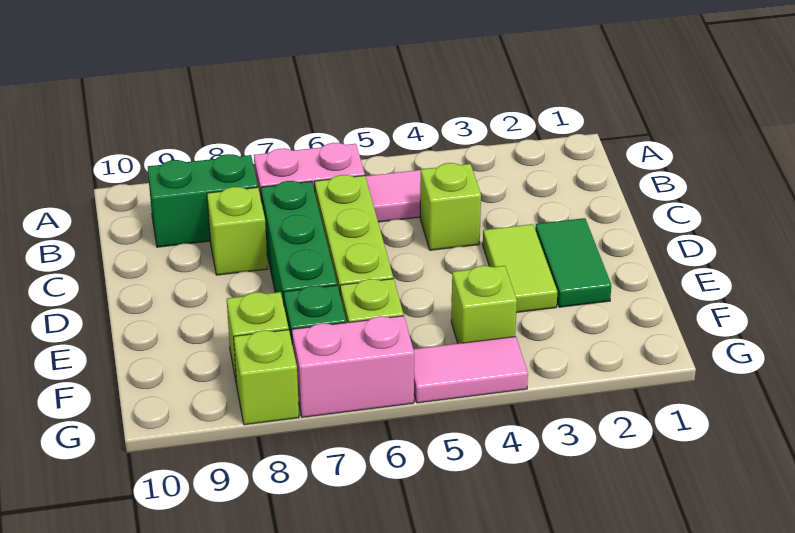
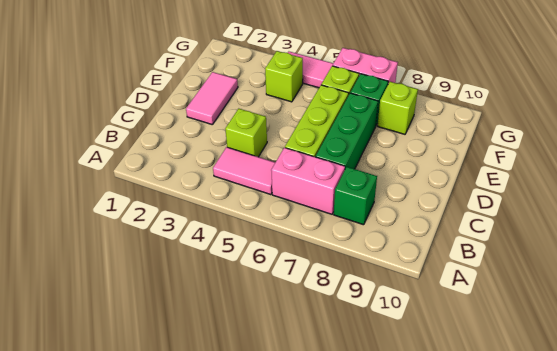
green 1x2 brick [148,154,258,247] -> green 1x1 brick [334,167,377,225]
lime 1x1 brick [207,187,268,275] -> none
green 1x2 tile [535,218,611,307] -> pink 1x2 tile [186,72,238,125]
lime 1x2 tile [483,224,557,313] -> none
lime 1x1 brick [234,330,299,425] -> none

